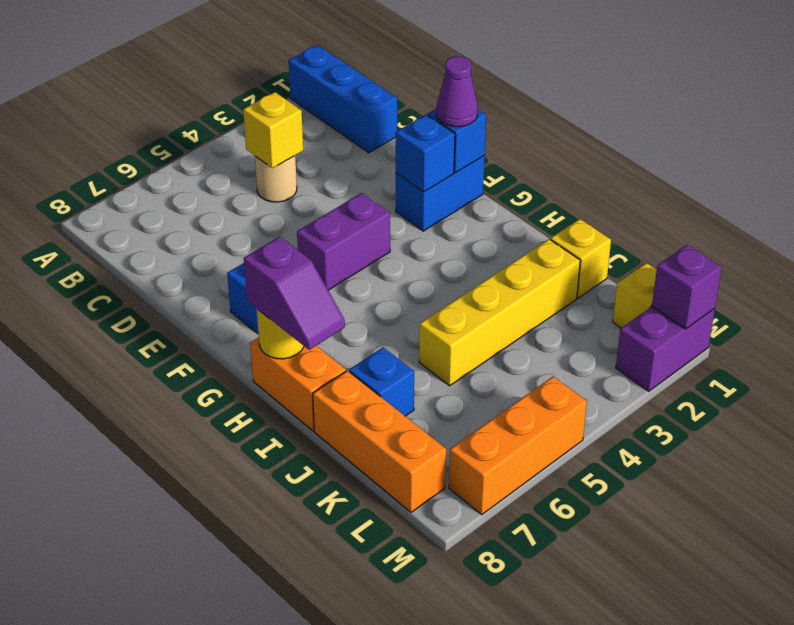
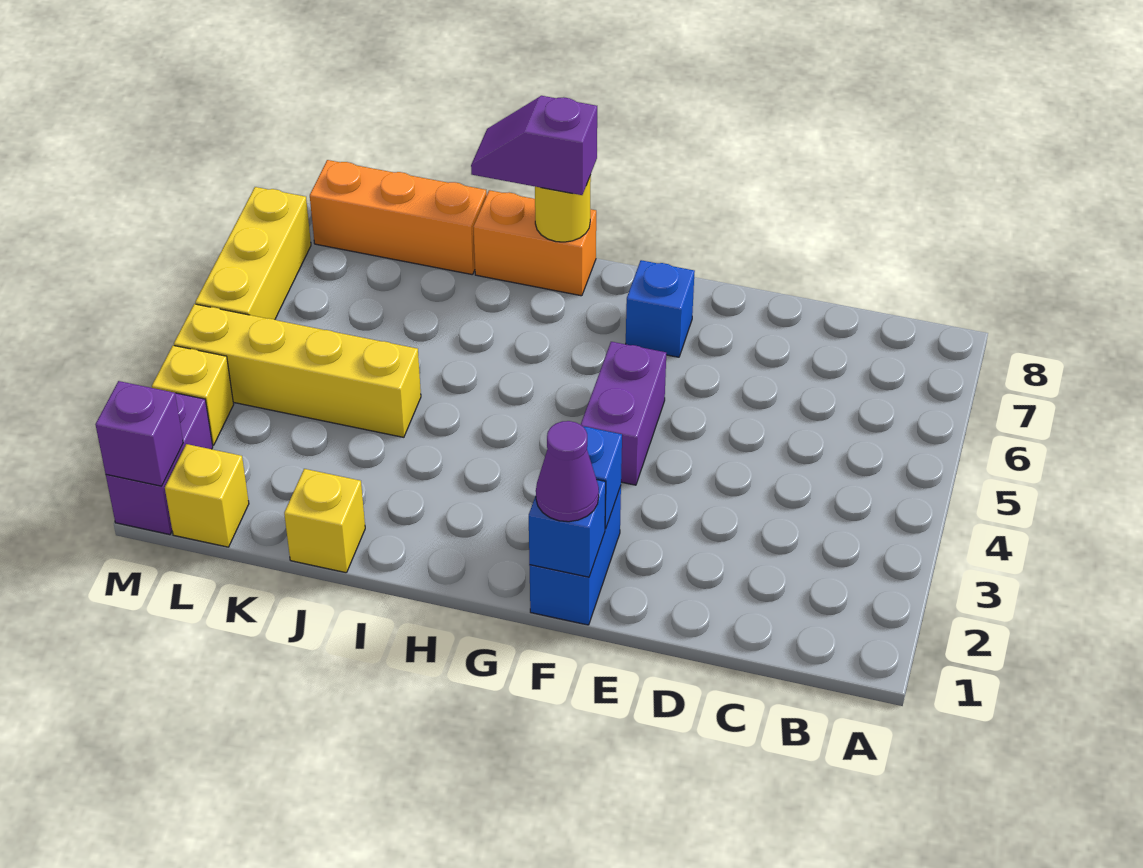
blue 1x3 brick [288,45,397,153] -> none
tan 1x1 round brick [255,156,297,202] -> none
yellow 1x1 brick [243,92,303,168] -> yellow 1x1 brick moved to [152,345,234,445]
yellow 1x4 brick [419,239,580,386] -> yellow 1x4 brick turned to [174,304,421,437]
blue 1x1 brick [349,347,414,416] -> none
orange 1x3 brick [449,377,587,514] -> yellow 1x3 brick [195,187,311,319]

